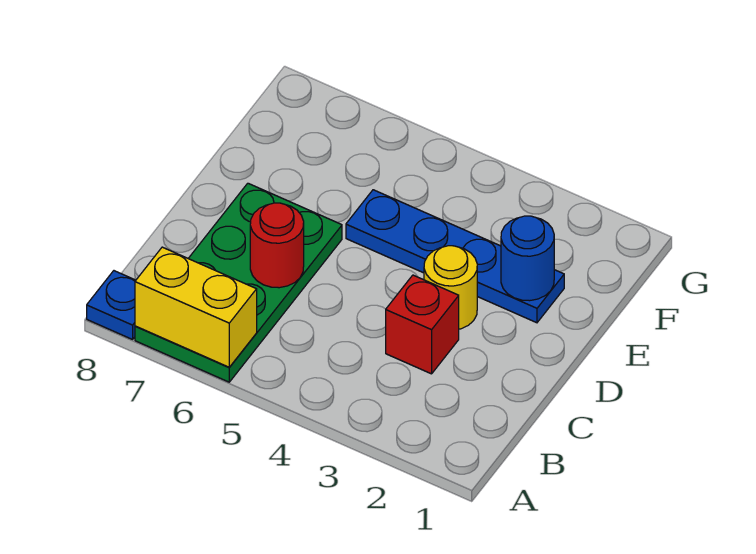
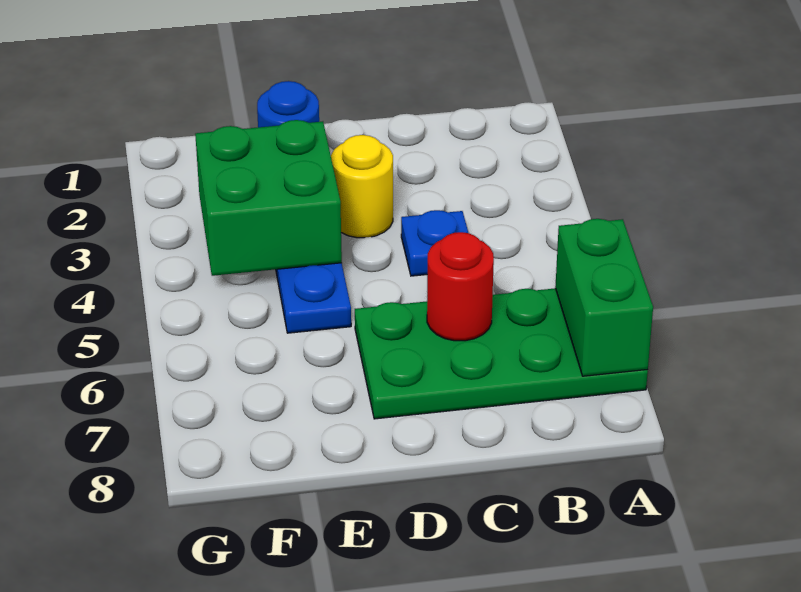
yellow 1x2 brick [135,247,257,367] -> green 1x2 brick [555,219,653,376]
blue 1x1 plate [87,271,136,339] -> blue 1x1 plate moved to [401,210,468,276]
red 1x1 brick [386,275,459,374] -> none
none -> green 2x2 brick [195,120,342,276]

